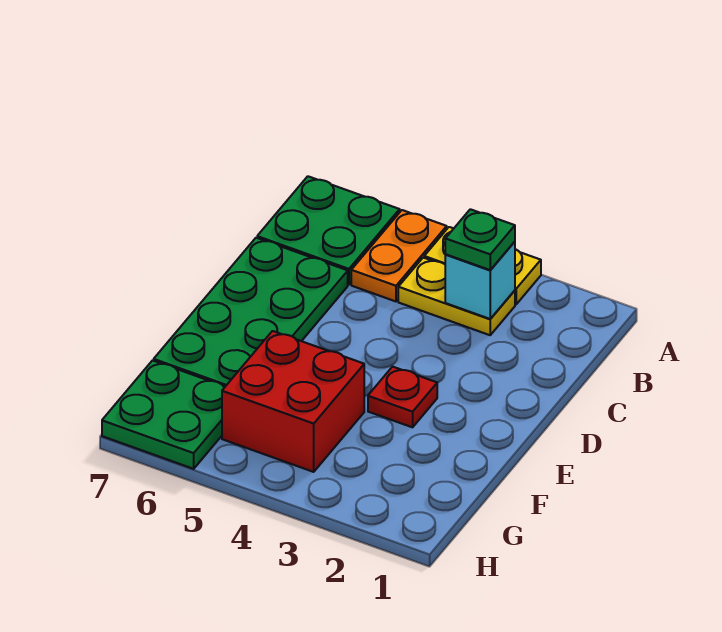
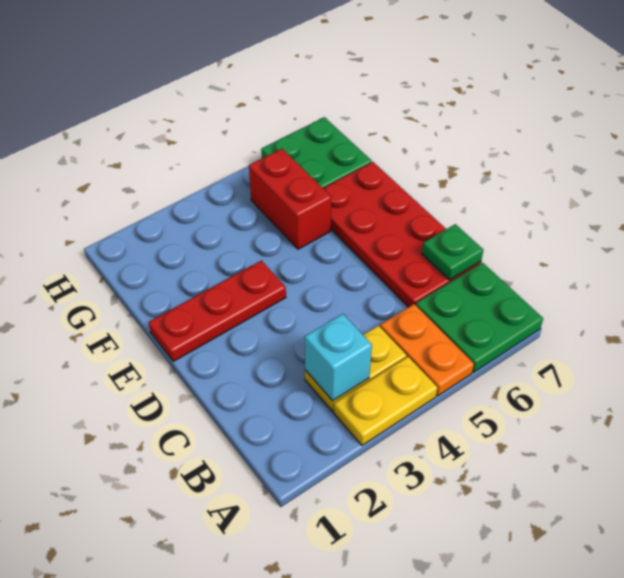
green 1x1 plate [445,209,515,270] -> green 1x1 plate moved to [422,224,483,280]
green 2x4 plate [154,238,348,386] -> red 2x4 plate [323,162,481,307]
red 1x1 plate [368,367,437,427] -> red 1x3 plate [149,260,286,361]
red 2x2 brick [222,331,364,472] -> red 1x2 brick [249,149,331,249]

